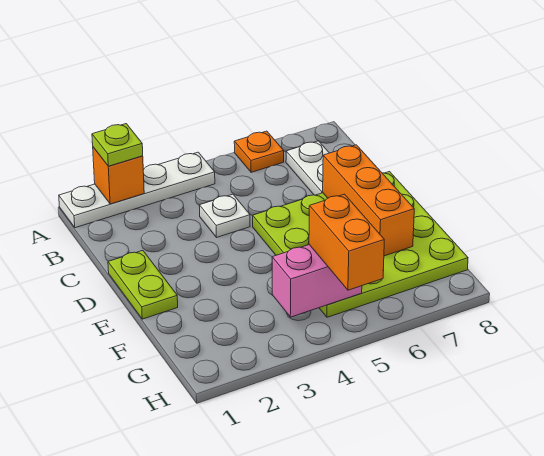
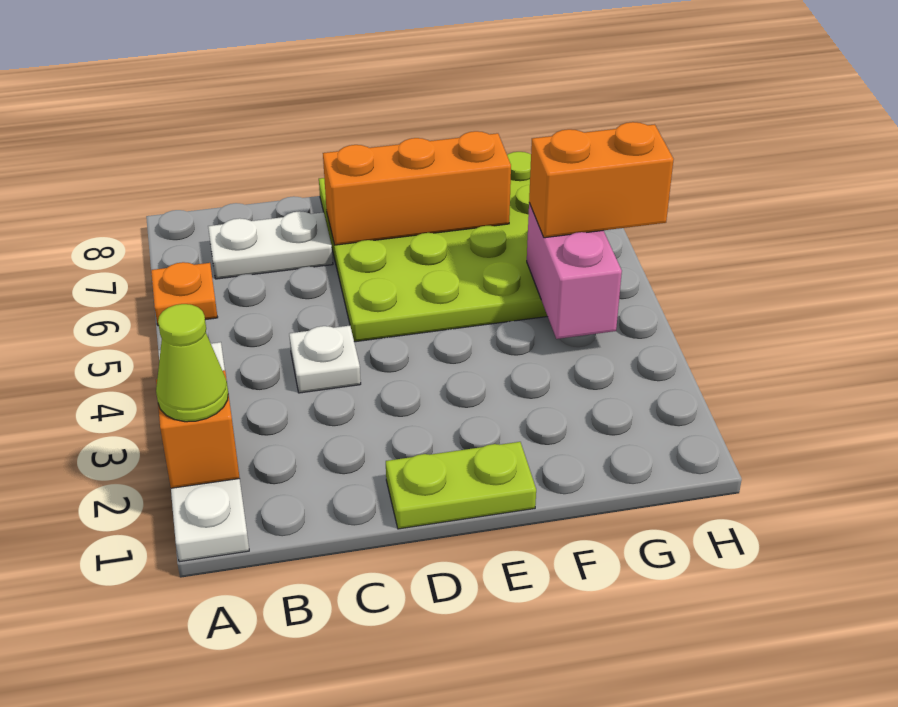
lime 1x1 plate [92,124,143,166] -> lime 1x1 cone [156,304,228,422]

